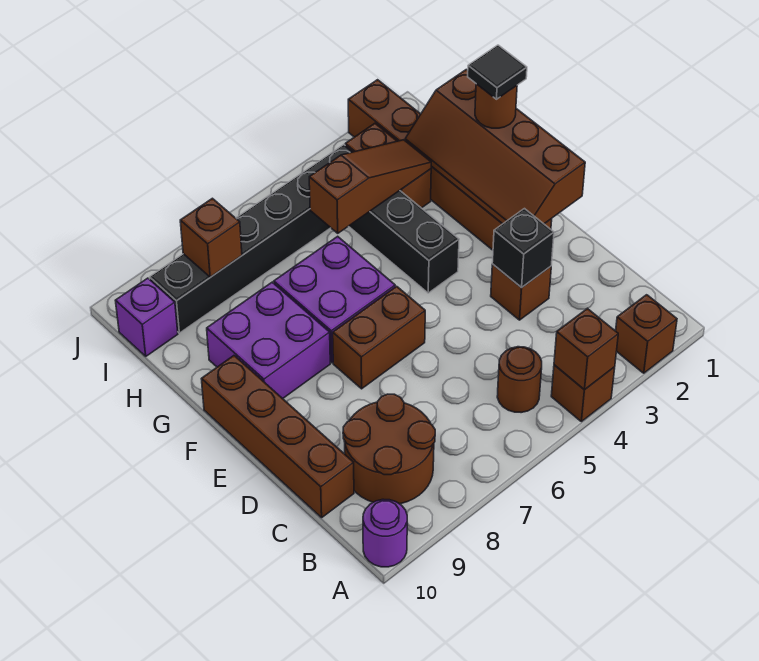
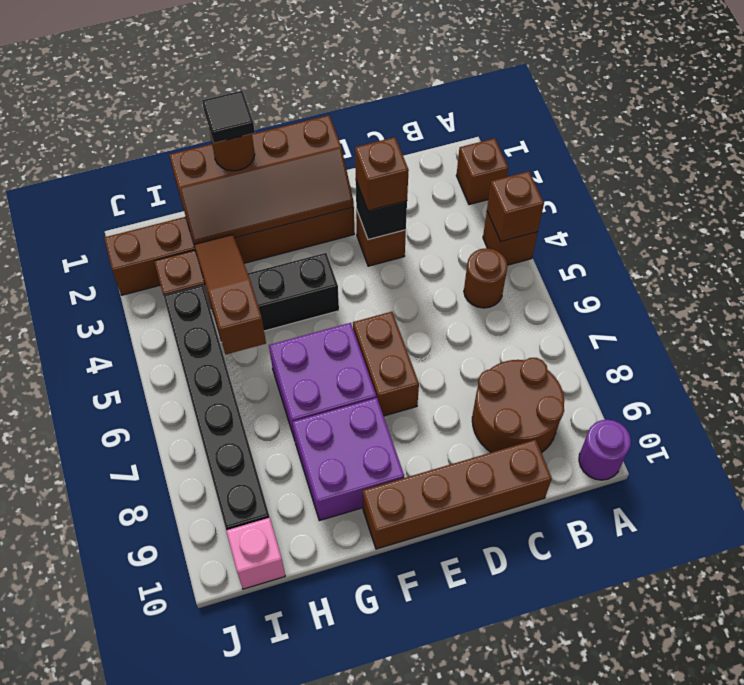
brown 1x1 brick [180,198,242,277] -> brown 1x1 brick moved to [355,137,409,211]
purple 1x1 brick [115,278,178,356] -> pink 1x1 brick [226,518,285,589]

